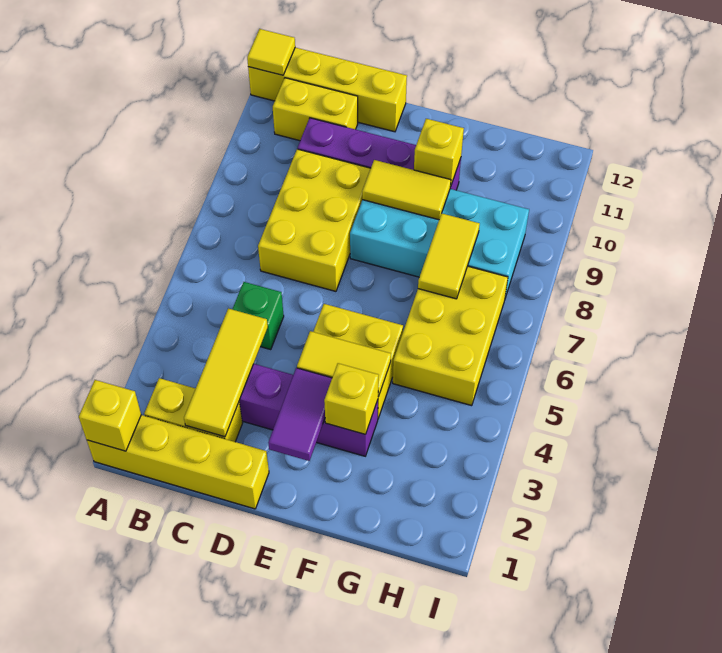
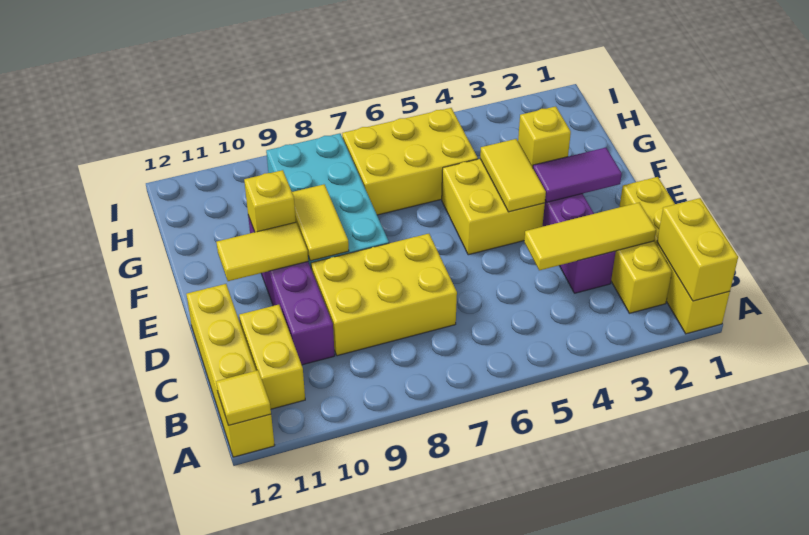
yellow 1x1 brick [79,380,141,451] -> yellow 1x2 brick [657,198,738,301]
green 1x1 brick [232,282,284,350] -> none
yellow 1x2 tile [418,213,480,299] -> yellow 1x2 tile moved to [216,222,308,281]

